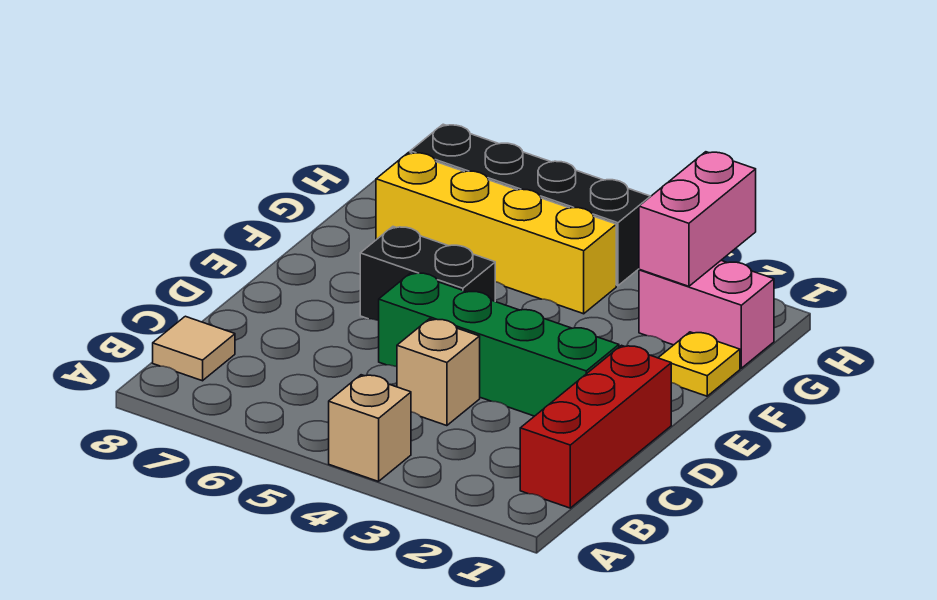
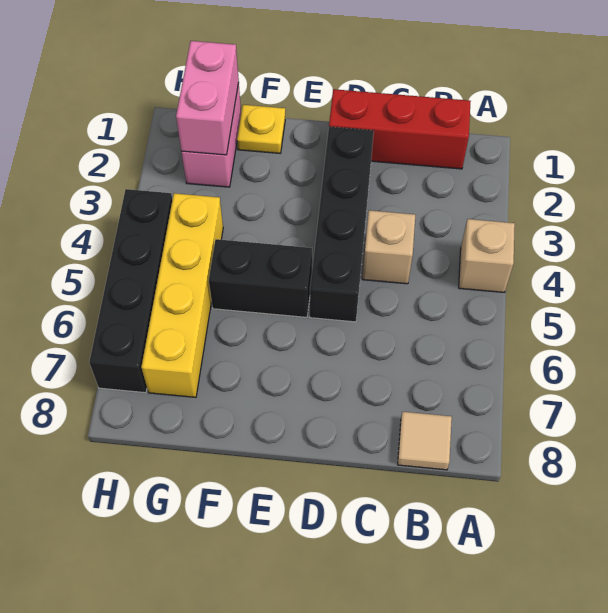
green 1x4 brick [379,273,619,416] -> black 1x4 brick [310,127,374,322]
black 1x2 brick [360,227,495,321] -> black 1x2 brick turned to [209,239,312,317]
pink 1x2 brick [639,152,756,286] -> pink 1x2 brick turned to [176,41,239,155]

